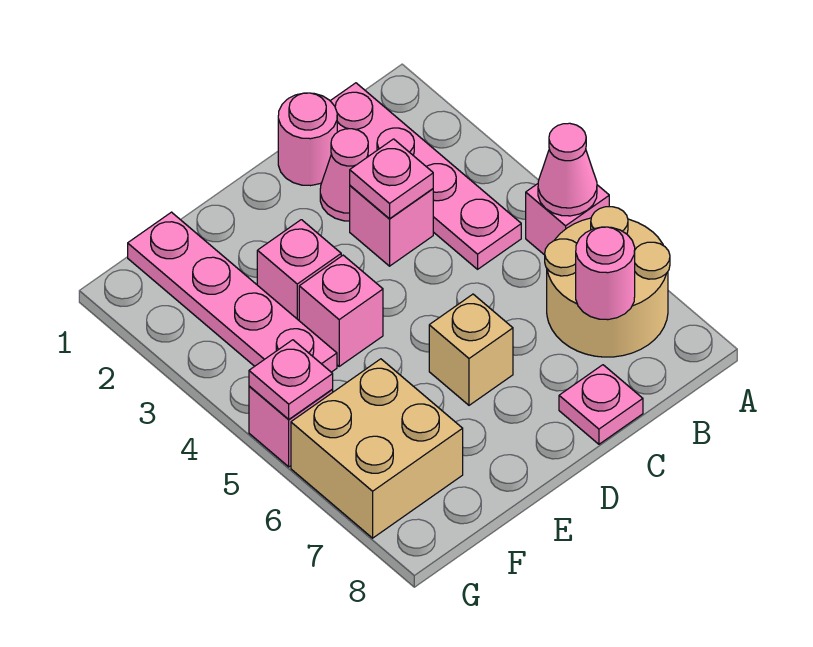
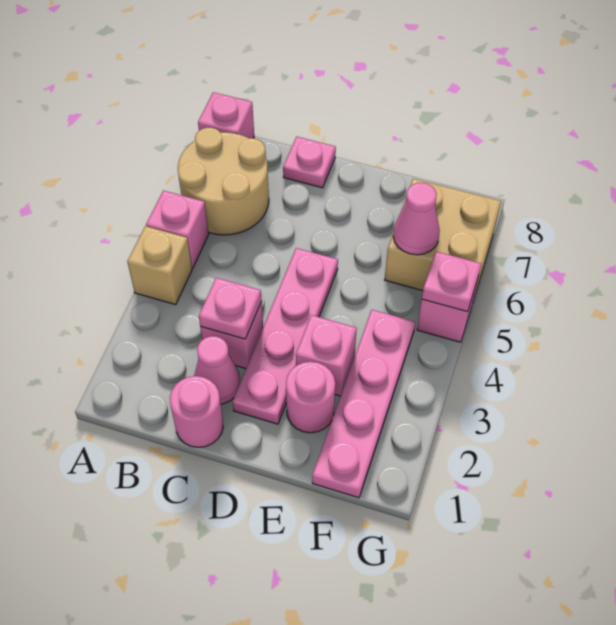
pink 1x1 cone [538,123,597,216] -> pink 1x1 cone moved to [393,183,440,255]
pink 1x4 plate [331,83,521,269] -> pink 1x4 plate moved to [232,248,338,424]
pink 1x1 round brick [576,227,635,320] -> pink 1x1 round brick moved to [286,362,335,433]
tan 1x1 brick [429,294,513,405] -> tan 1x1 brick moved to [127,226,192,305]
pink 1x1 brick [299,255,383,366] -> pink 1x1 brick moved to [198,92,254,138]

